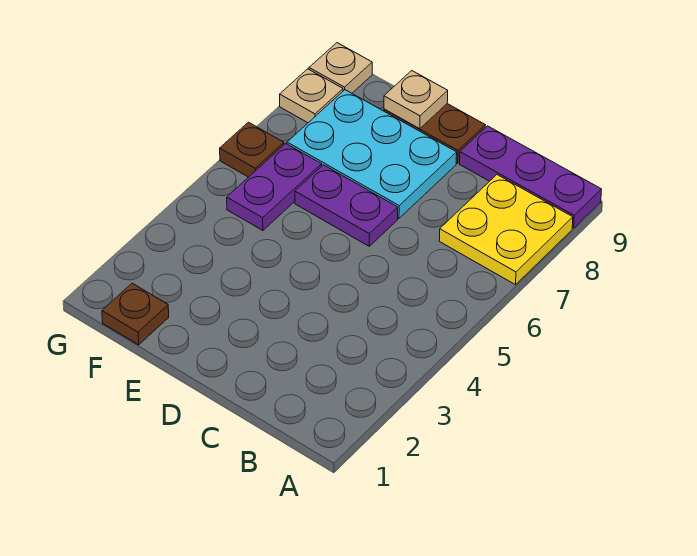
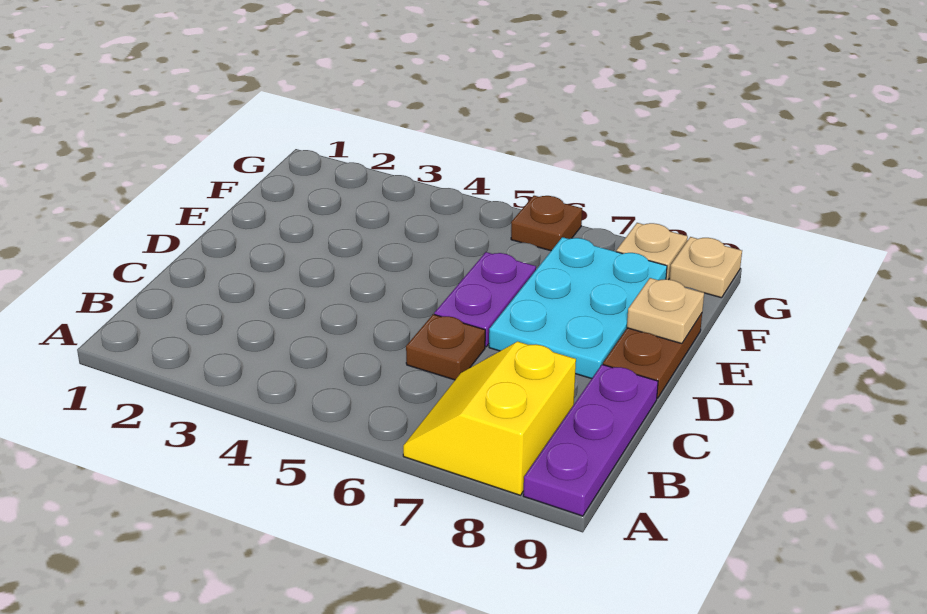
yellow 2x2 plate [439,175,573,285] -> yellow 2x2 slope [403,342,576,495]
brown 1x1 plate [102,283,169,345] -> brown 1x1 plate moved to [406,314,485,380]
purple 1x2 plate [227,144,322,230] -> none

